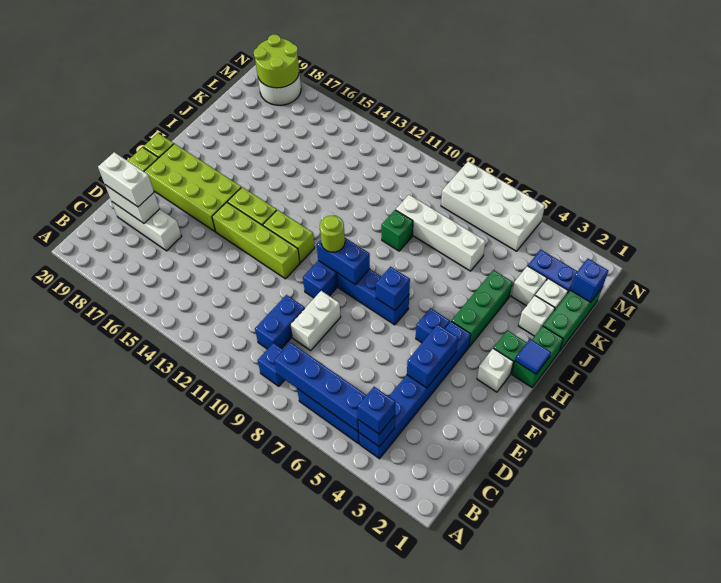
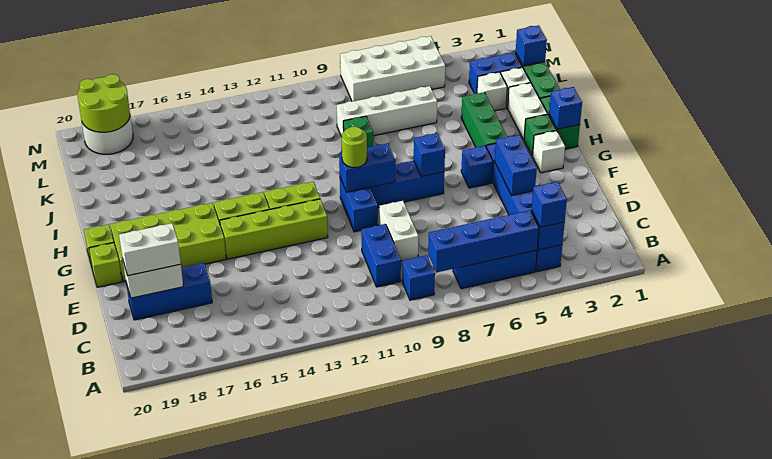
white 1x3 brick [112,202,182,251] -> blue 1x3 brick [126,263,212,320]
blue 1x1 tile [516,339,551,374] -> blue 1x1 brick [549,87,582,129]
white 1x1 brick [519,296,555,336] -> white 1x2 brick [508,83,547,139]

